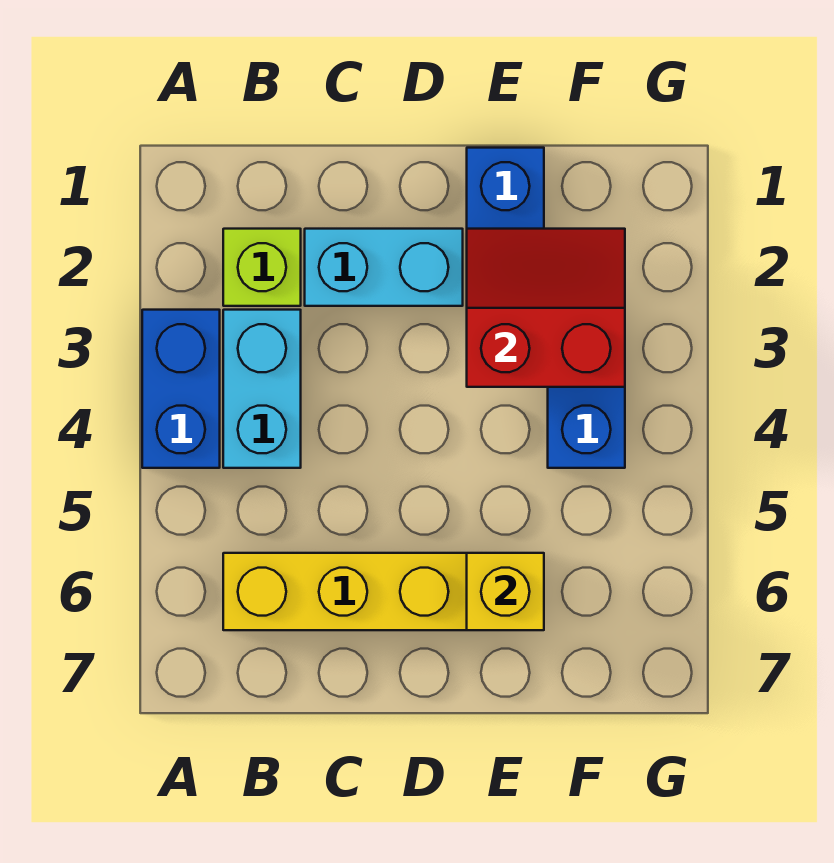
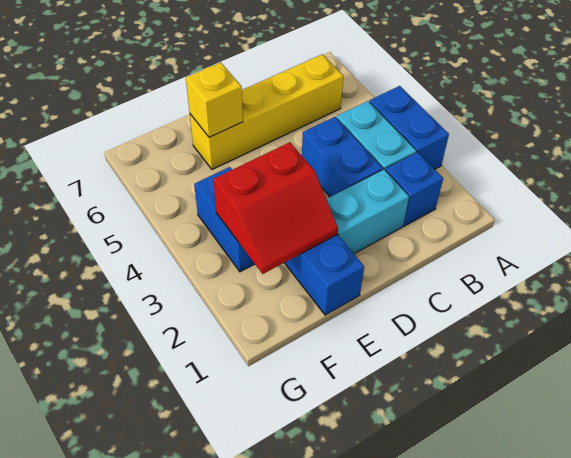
lime 1x1 brick [223,229,301,306] -> blue 1x1 brick [385,152,443,226]
none -> blue 1x2 brick [302,117,383,197]

